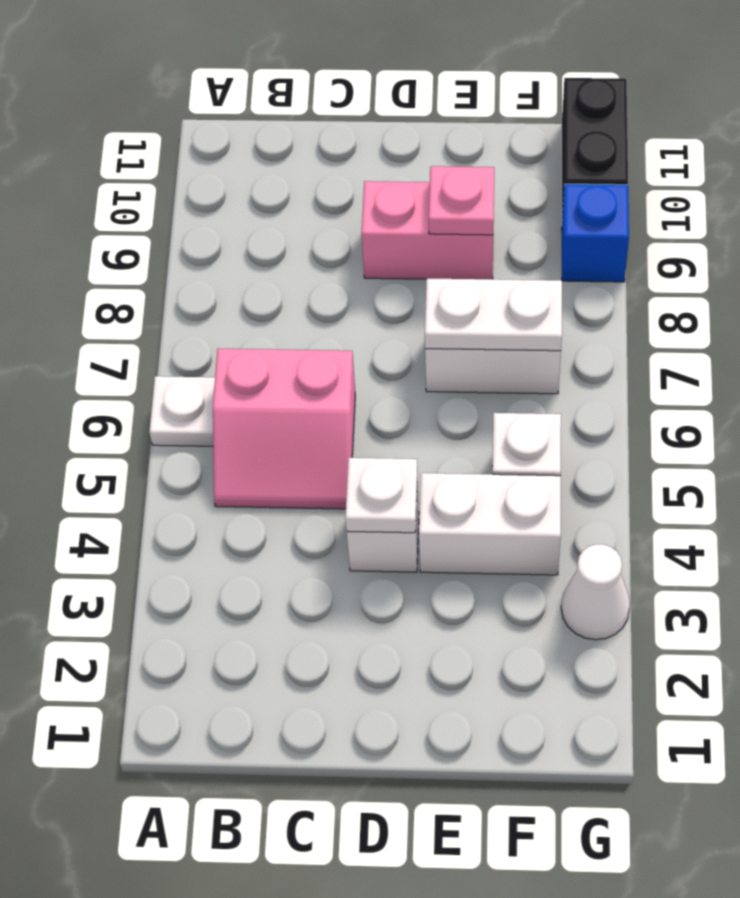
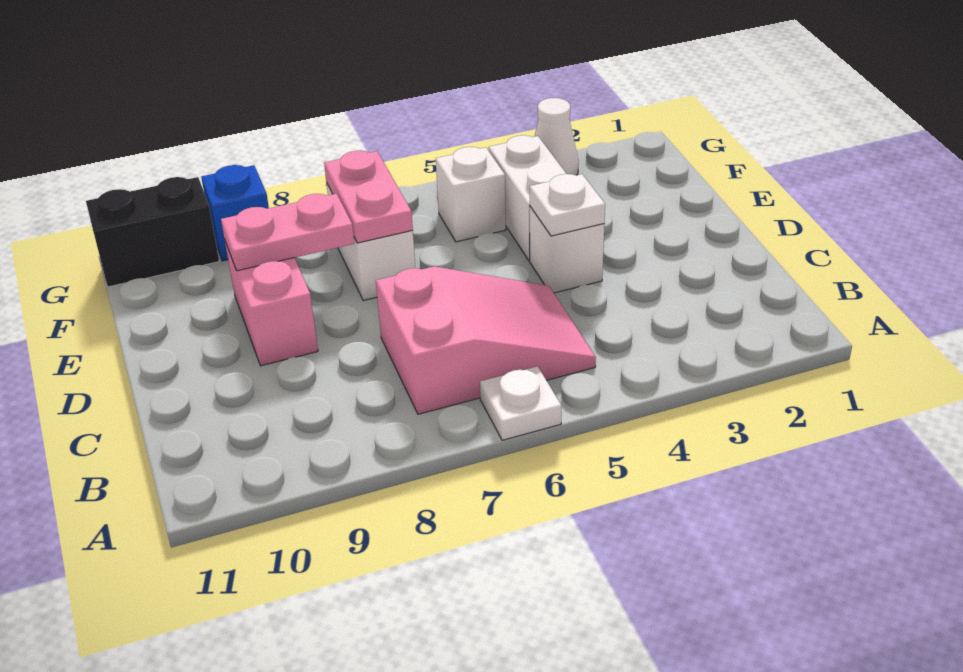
pink 2x2 slope [213,349,355,509] -> pink 2x3 slope [376,266,596,414]
white 1x2 plate [425,278,562,351] -> pink 1x2 plate [324,151,413,243]
pink 1x1 plate [429,166,494,235] -> pink 1x2 plate [221,194,354,271]

